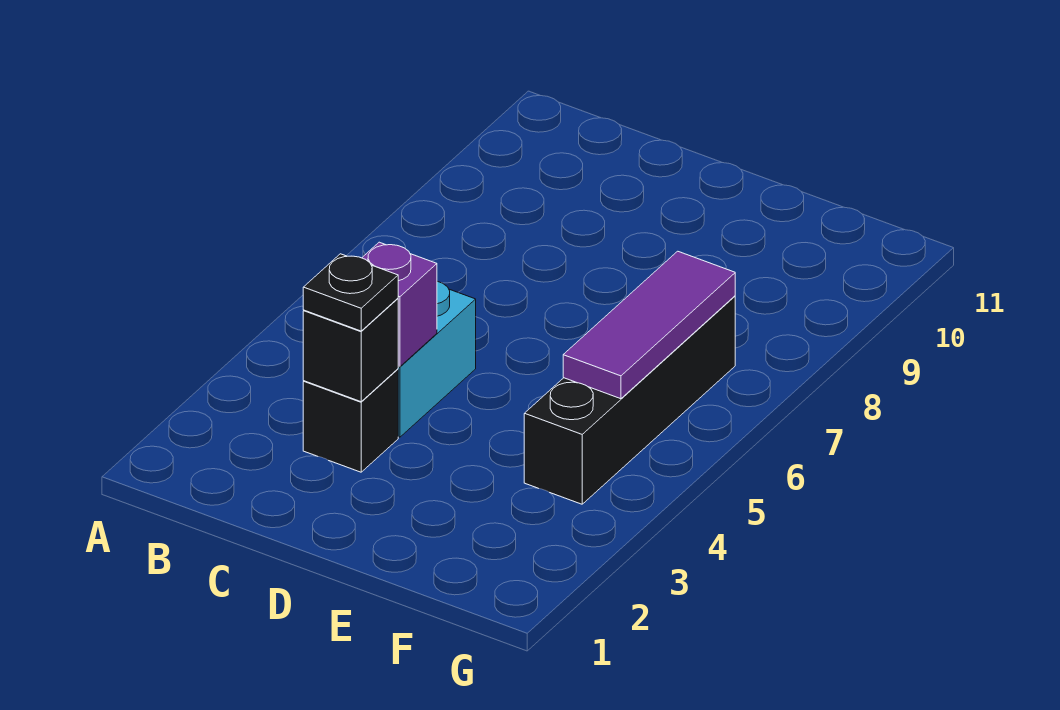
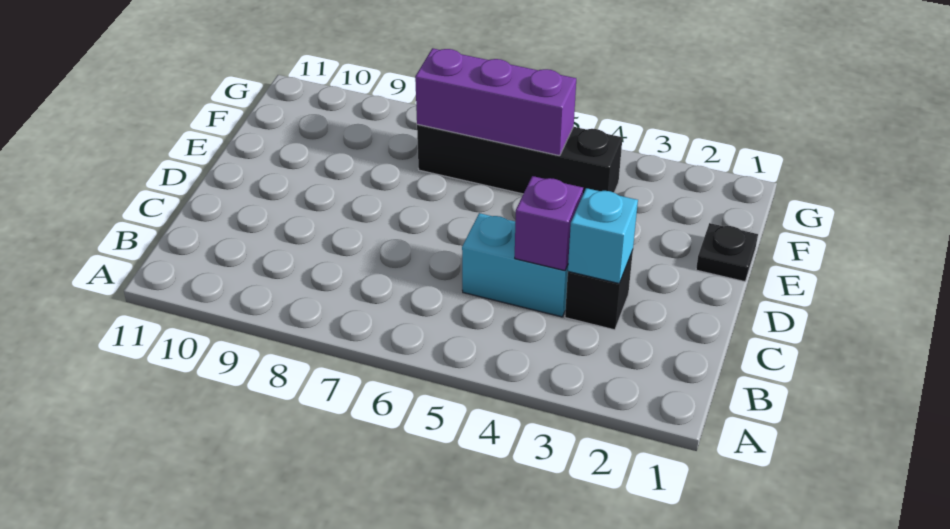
black 1x1 brick [303,298,398,402] -> cyan 1x1 brick [568,188,638,283]
black 1x1 plate [303,254,398,331] -> black 1x1 plate moved to [696,223,758,282]
purple 1x3 tile [563,251,735,399] -> purple 1x3 brick [415,48,576,156]

